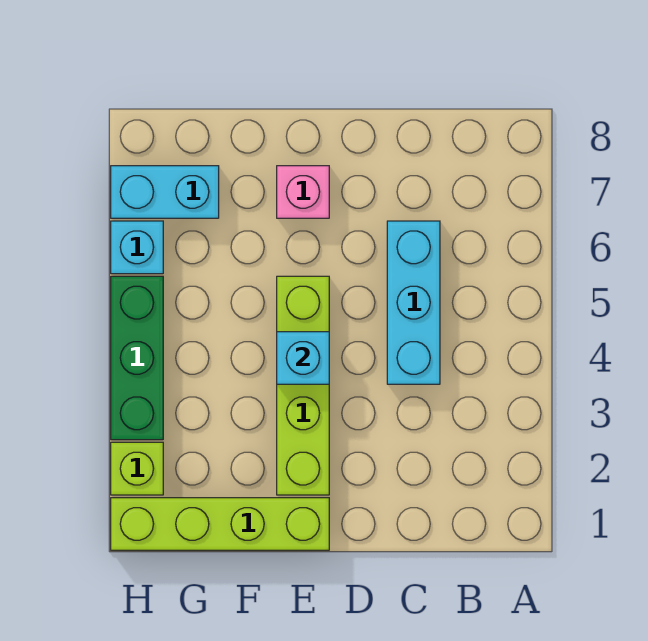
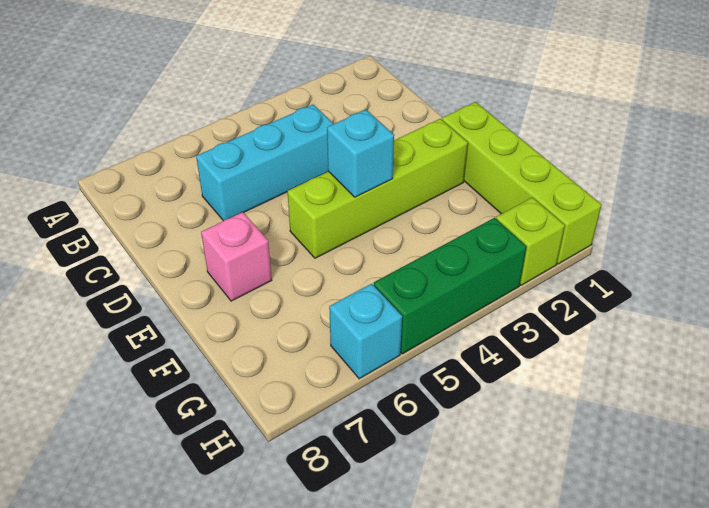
cyan 1x2 brick [111,166,219,218] -> none

